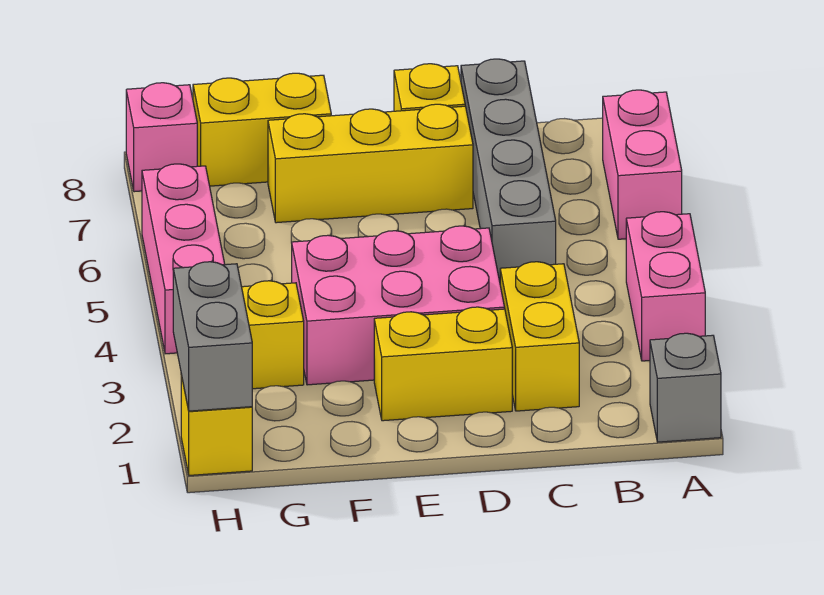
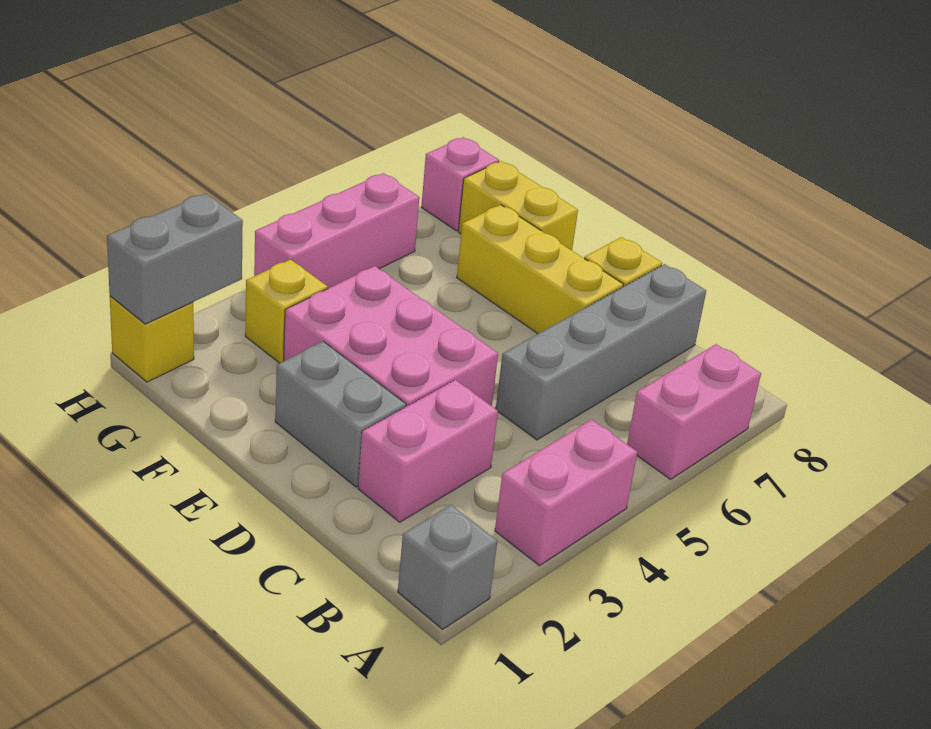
yellow 1x2 brick [500,262,579,411] -> pink 1x2 brick [358,380,498,522]
yellow 1x2 brick [374,307,512,421] -> grey 1x2 brick [275,341,406,487]

